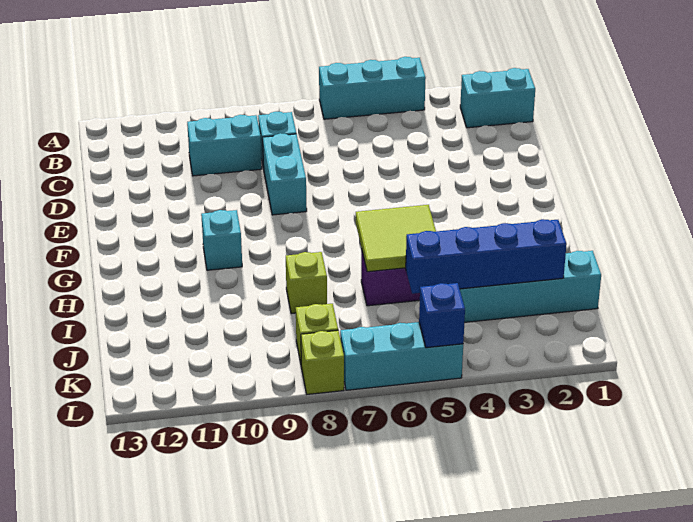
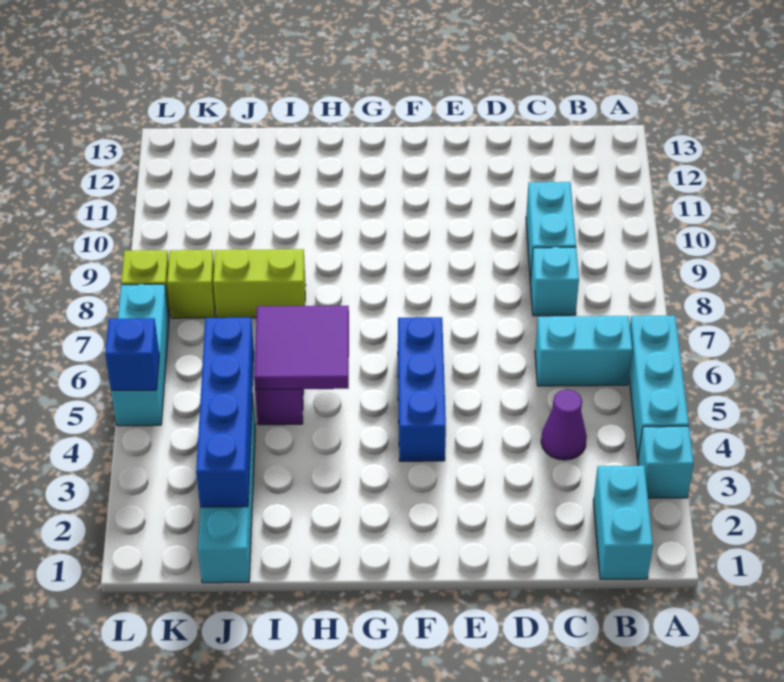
none -> purple 1x1 cone [541,389,587,460]
cyan 1x2 brick [263,133,307,215] -> cyan 1x2 brick moved to [535,316,632,386]
none -> blue 1x3 brick [398,317,446,461]
cyan 1x1 brick [201,210,242,270] -> cyan 1x1 brick moved to [638,426,694,498]
lime 2x2 tile [356,205,436,272] -> purple 2x2 tile [254,306,349,389]
lime 1x1 brick [286,252,327,314] -> lime 1x2 brick [213,249,306,318]

